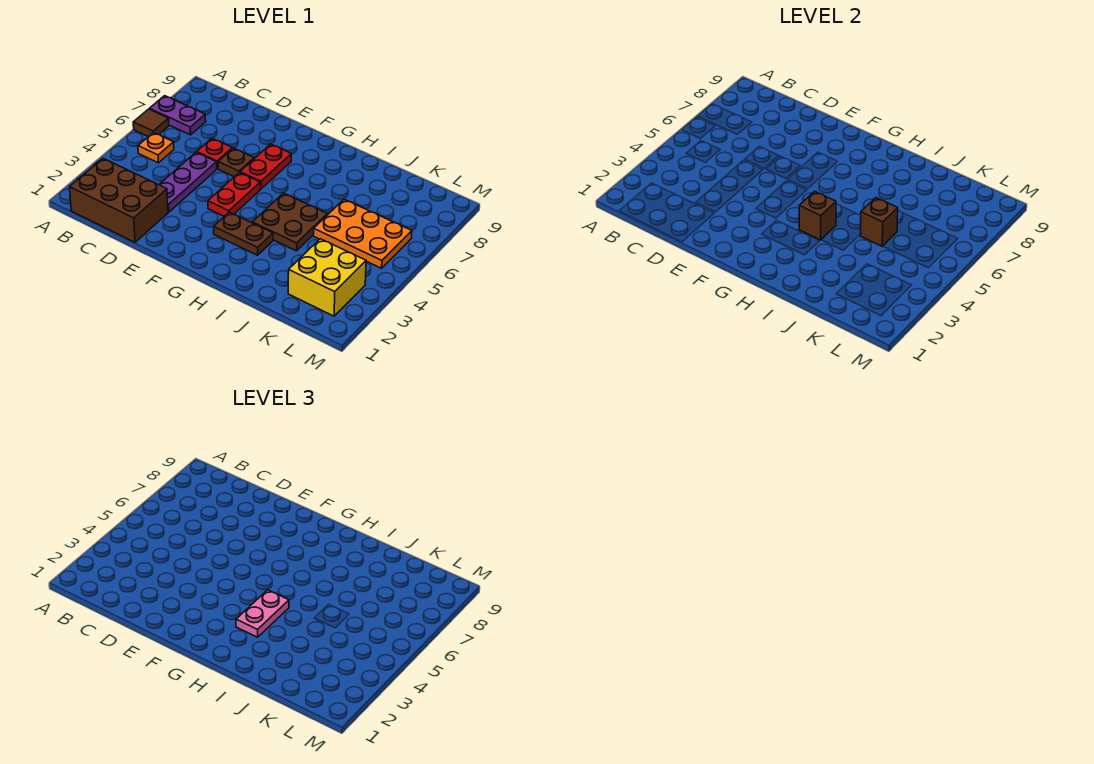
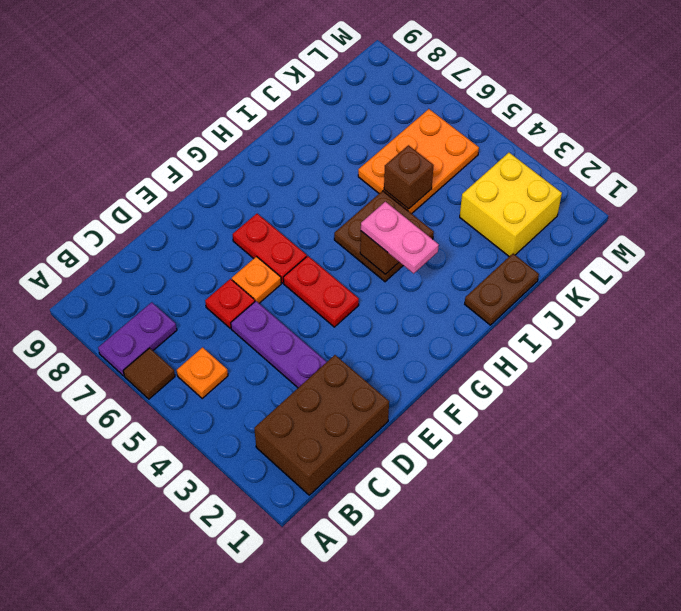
brown 1x1 plate [218,148,254,177] -> orange 1x1 plate [232,257,281,303]
brown 1x2 plate [214,212,273,255] -> brown 1x2 plate moved to [465,254,539,325]

